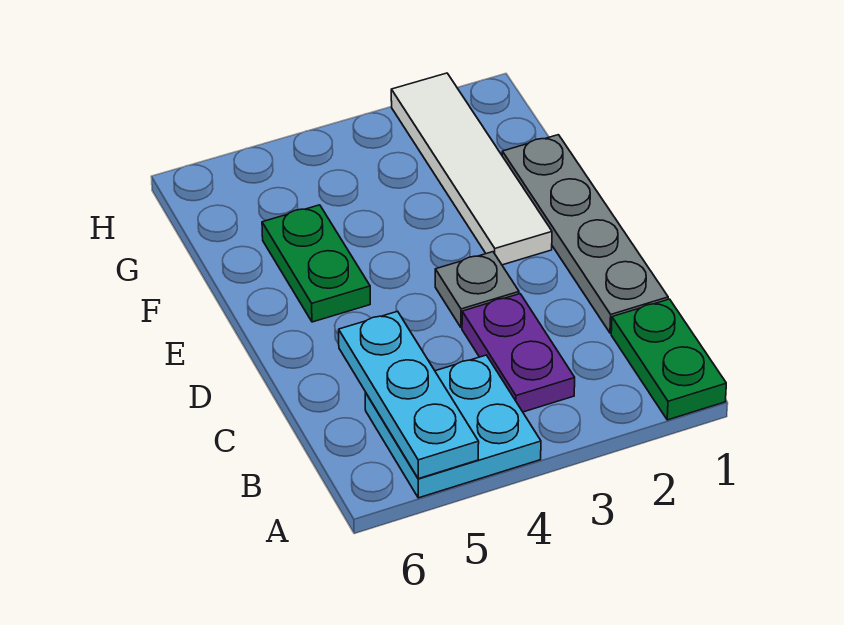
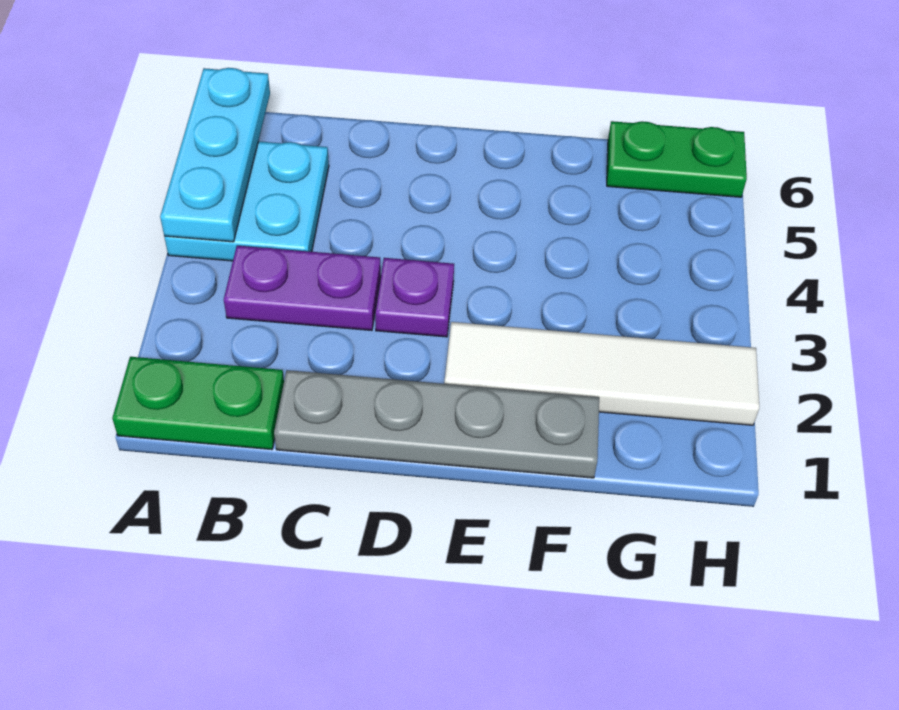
cyan 1x3 plate [339,311,479,479] -> cyan 1x3 plate turned to [160,68,270,242]
grey 1x1 plate [435,252,519,328] -> purple 1x1 plate [375,258,454,337]
green 1x2 plate [262,205,370,322] -> green 1x2 plate moved to [607,121,747,197]

